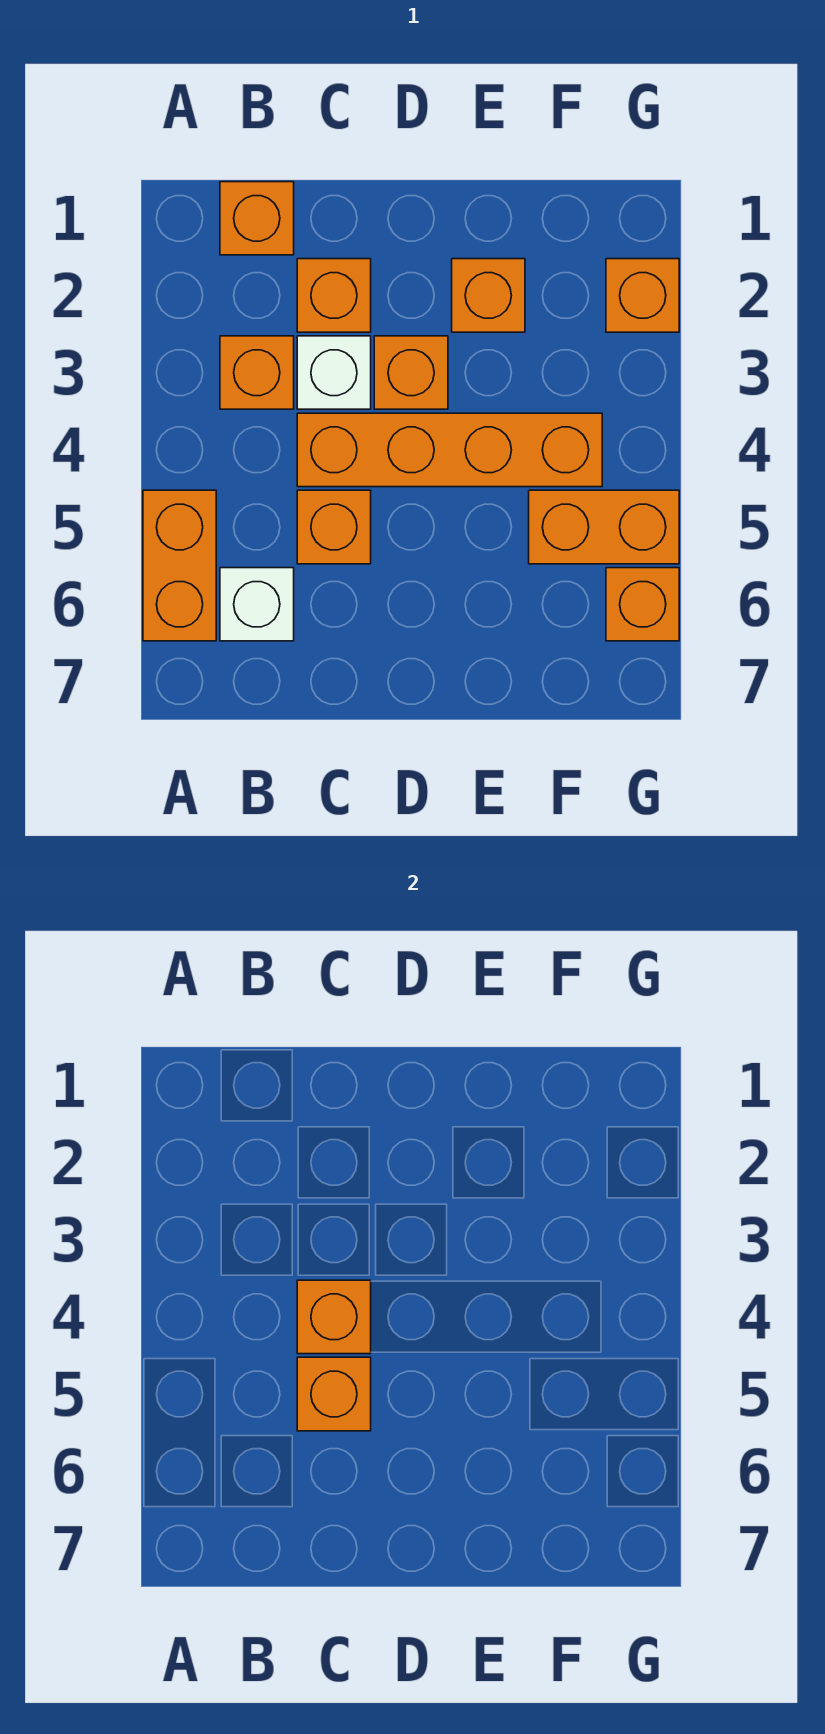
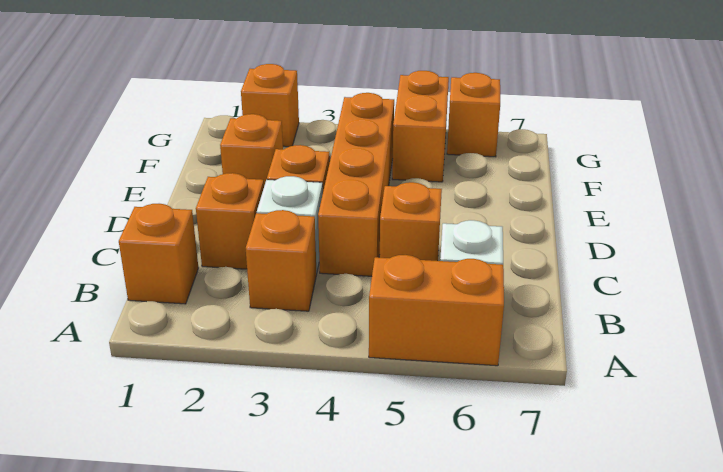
orange 1x1 brick [297,1280,371,1354] -> none
orange 1x1 brick [297,1357,371,1431] -> none

